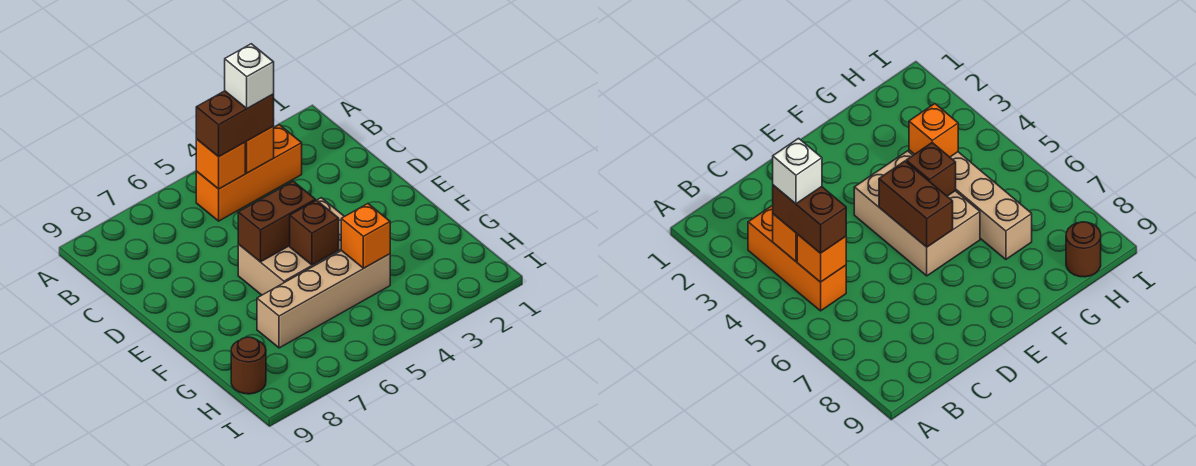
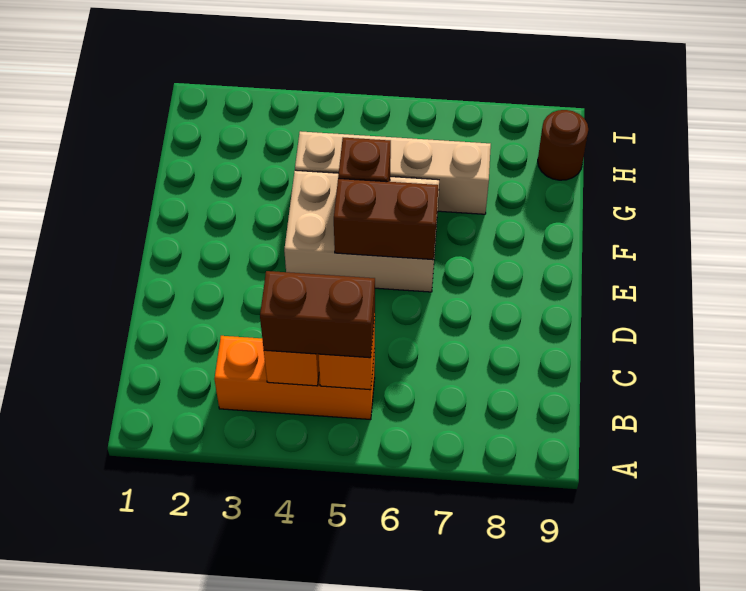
white 1x1 brick [225,44,274,108] -> none
orange 1x1 brick [341,204,390,268] -> none

